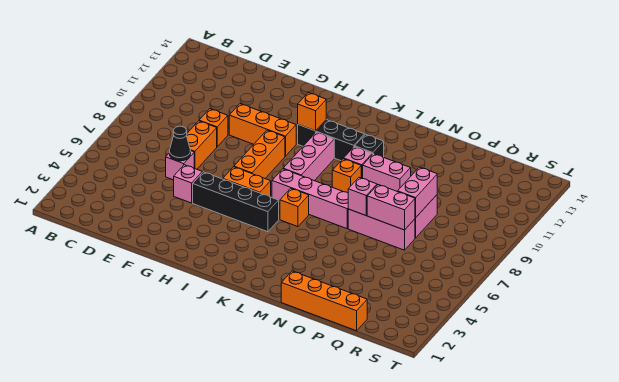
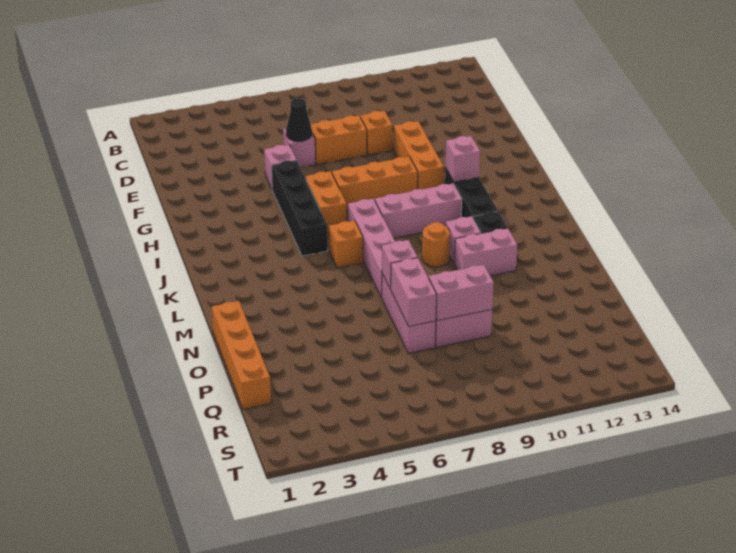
orange 1x1 brick [298,92,326,131] -> pink 1x1 brick [446,136,480,182]
orange 1x1 brick [332,159,361,193] -> orange 1x1 round brick [422,222,450,267]
pink 1x2 brick [363,154,411,192] -> pink 1x2 brick turned to [454,228,517,276]

